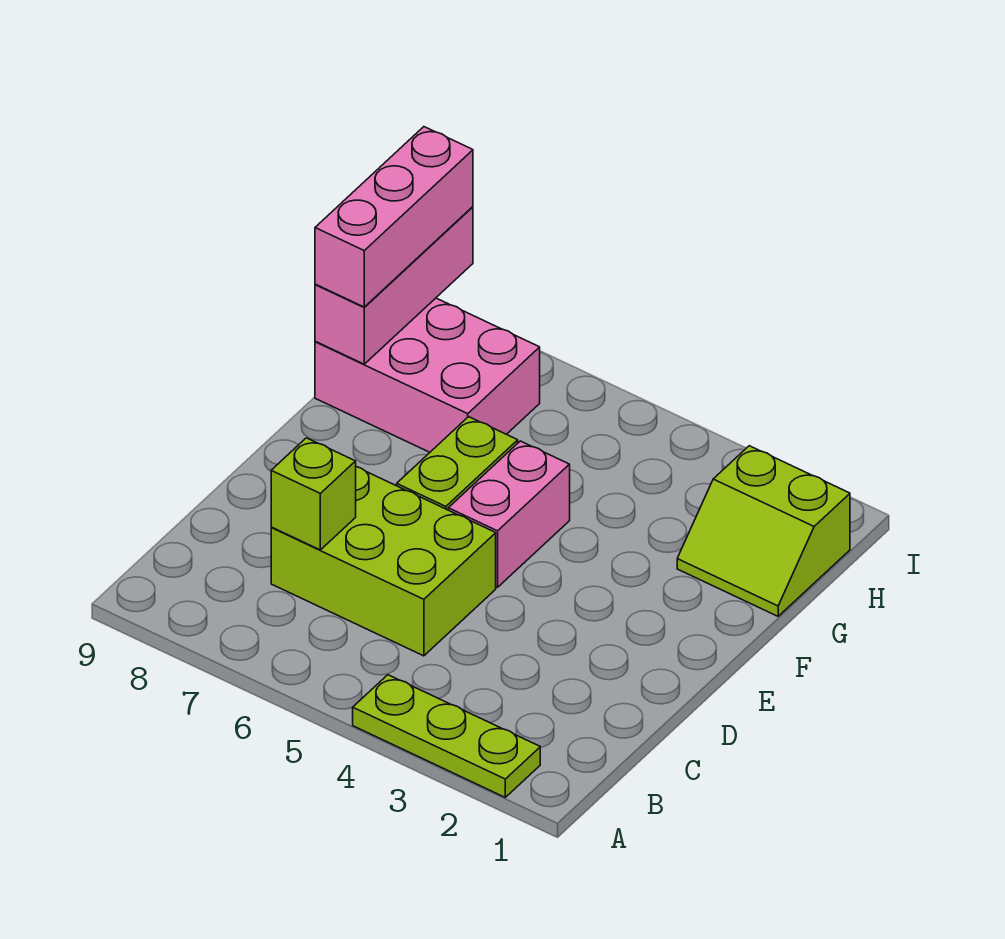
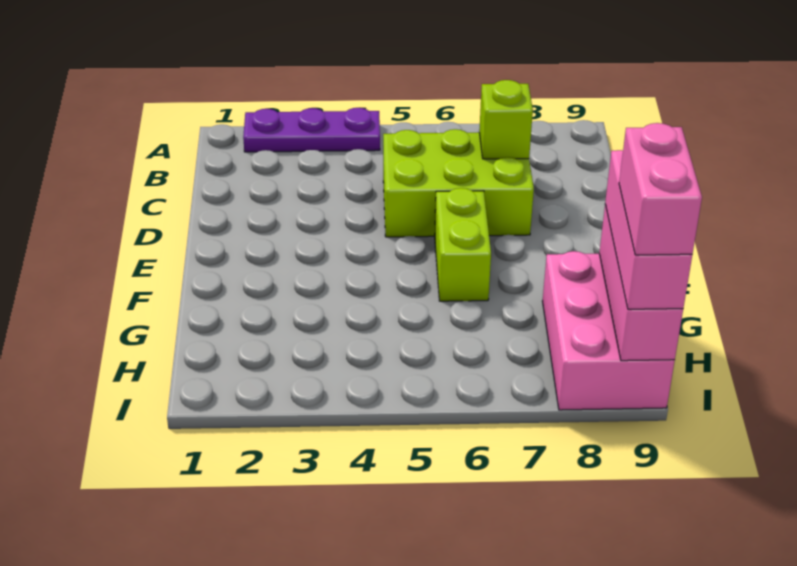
lime 1x3 plate [353,675,540,797] -> purple 1x3 plate [243,108,380,152]
pink 1x2 brick [448,441,570,587] -> pink 1x2 brick moved to [619,123,702,255]
lime 2x2 slope [677,446,850,616] -> none
pink 2x3 brick [315,298,540,452] -> pink 2x3 brick turned to [542,251,675,410]

